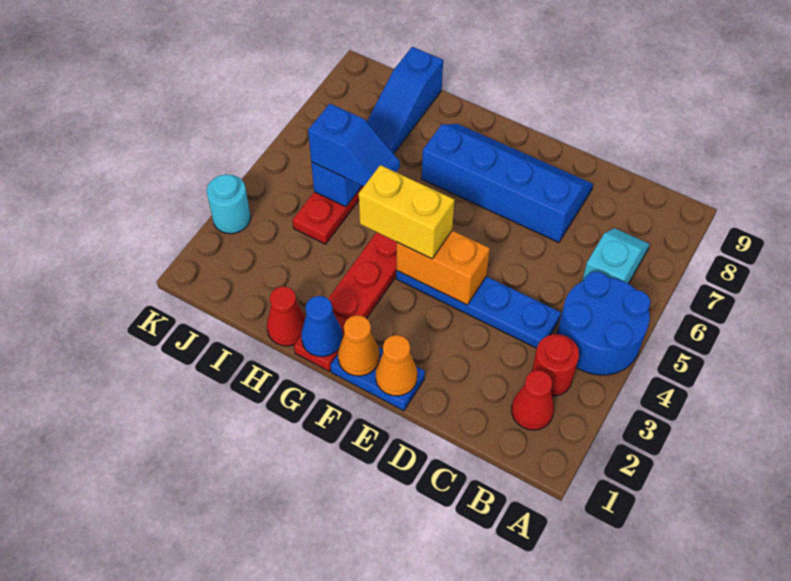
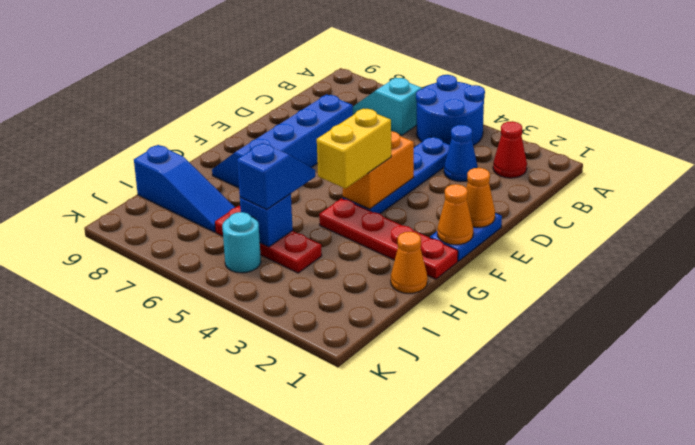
red 1x1 round brick [532,334,579,396] -> none
blue 1x1 cone [301,296,343,357] -> blue 1x1 cone moved to [444,125,478,182]
red 1x1 cone [267,286,306,346] -> orange 1x1 cone [391,232,428,293]
cyan 1x1 round brick [207,174,251,234] -> cyan 1x1 round brick moved to [222,212,261,273]

